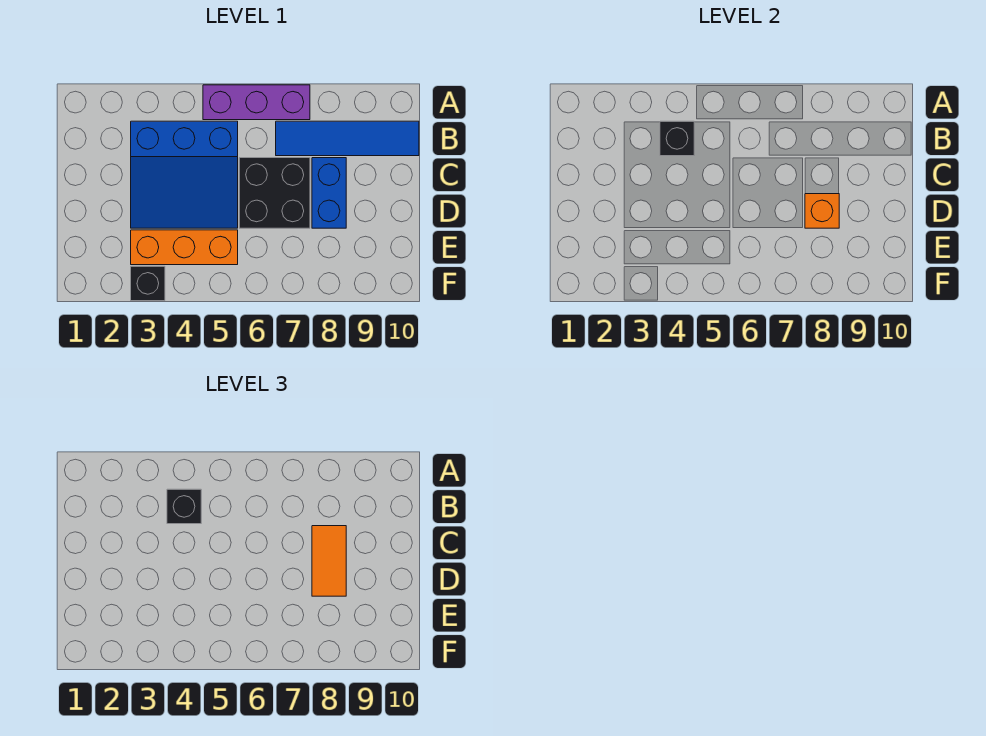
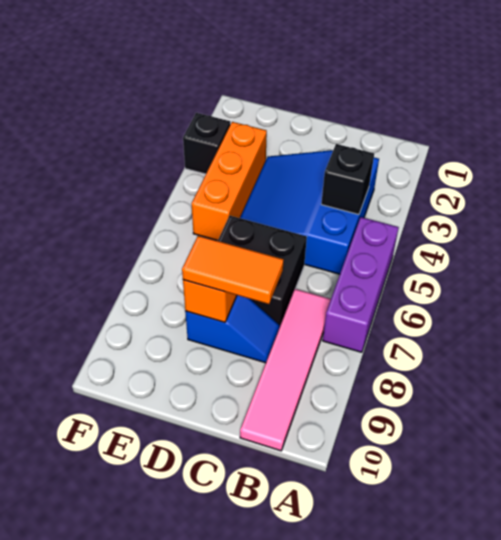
black 1x1 brick [167,489,201,524] -> none
blue 1x4 tile [276,121,419,156] -> pink 1x4 tile [240,289,331,451]
blue 1x2 brick [312,158,346,228] -> blue 1x2 slope [185,295,280,363]

